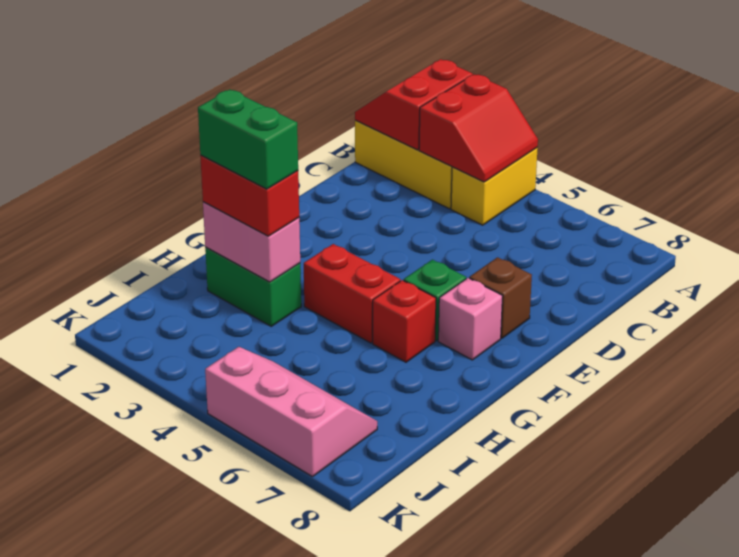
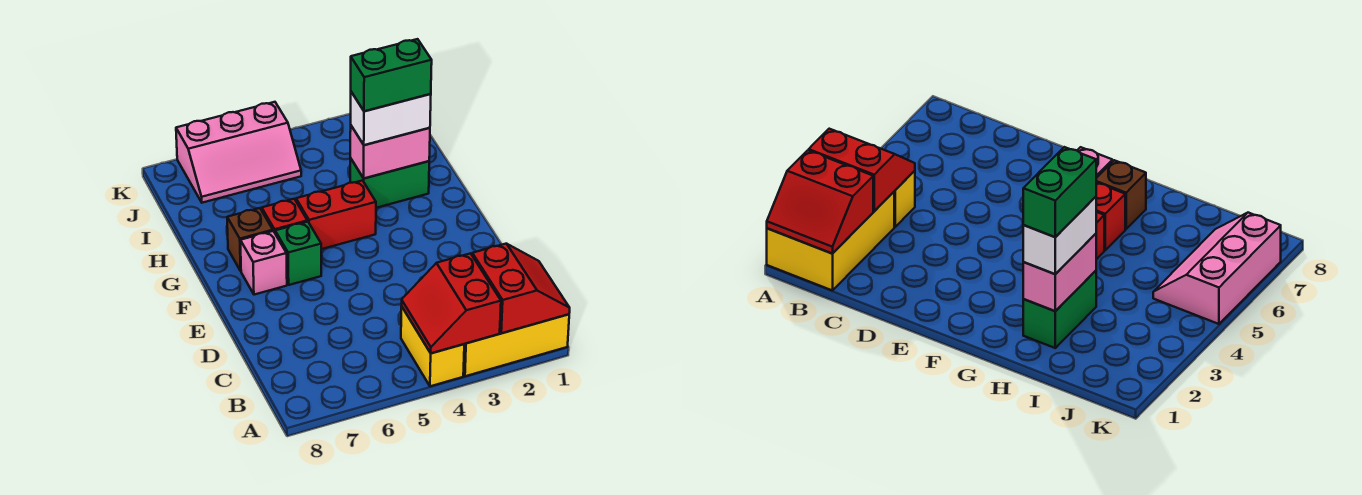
brown 1x1 brick [469,257,532,338] -> brown 1x1 brick moved to [227,208,273,271]
red 1x2 brick [200,155,299,236] -> white 1x2 brick [351,92,431,145]

